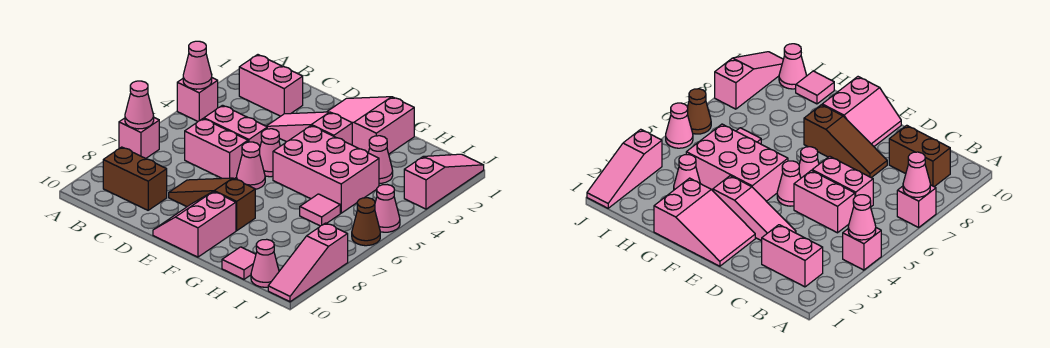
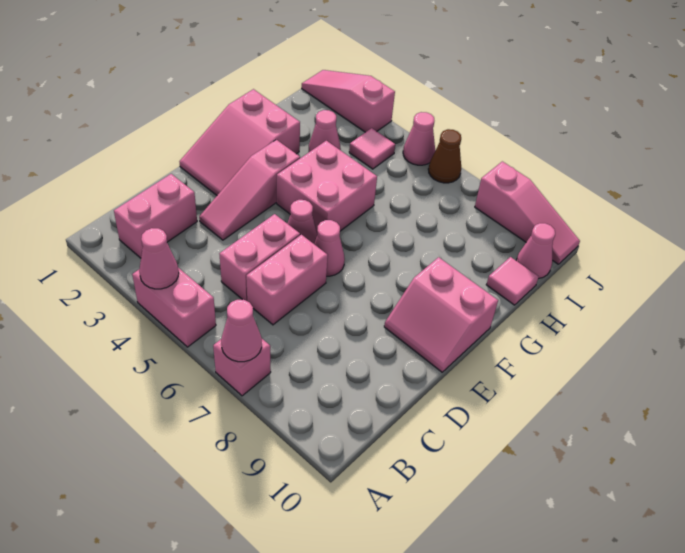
pink 1x1 brick [177,78,218,121] -> pink 1x2 brick [132,268,216,347]
brown 1x2 brick [103,147,167,210] -> none
brown 1x3 slope [169,178,255,231] -> none
pink 2x3 brick [273,126,379,213] -> pink 2x2 brick [277,141,377,231]
pink 1x1 tile [300,194,340,226] -> pink 1x1 tile moved to [349,128,395,169]

